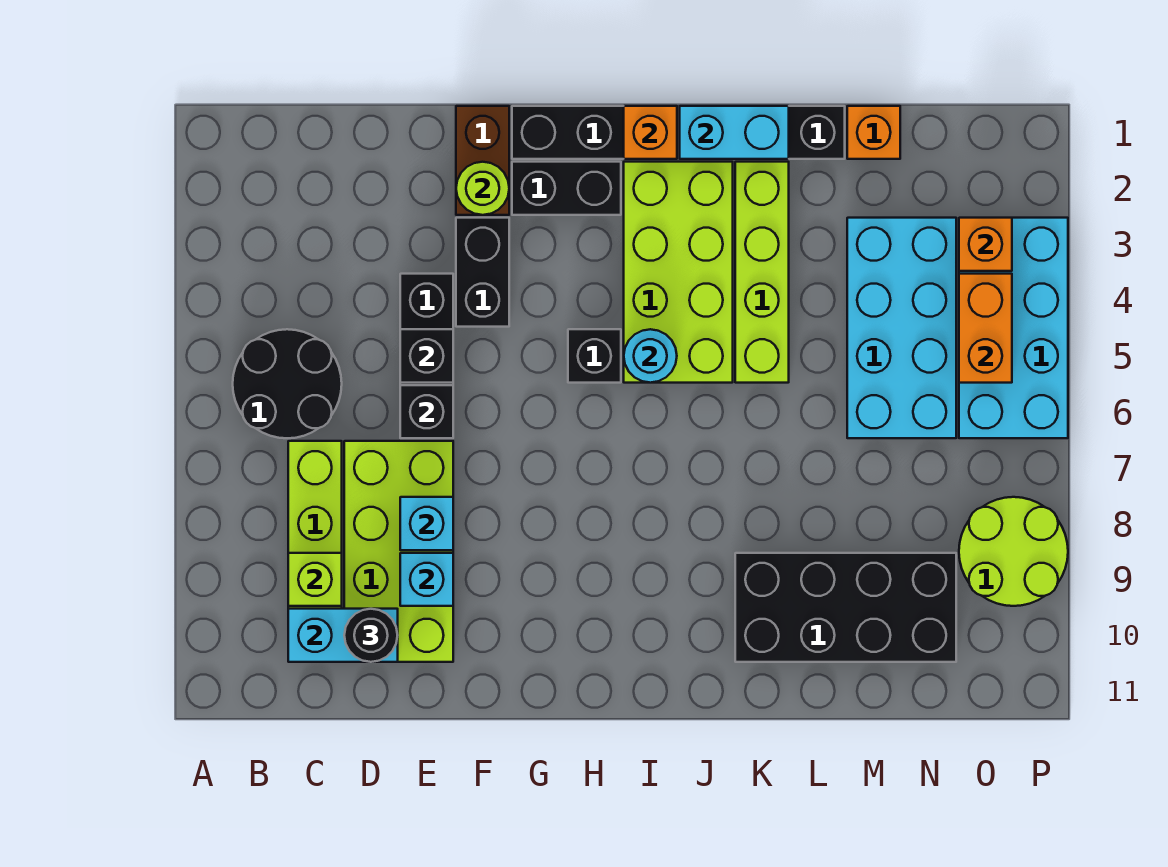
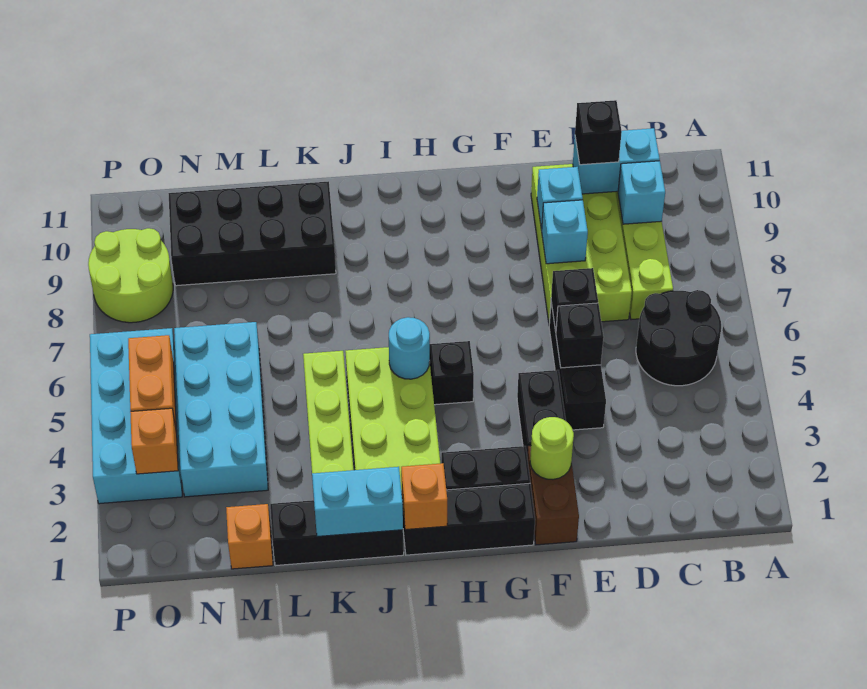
lime 1x1 brick [288,553,342,606] -> cyan 1x1 brick [618,161,665,224]
black 1x1 round brick [344,609,398,662] -> black 1x1 brick [575,100,622,165]

